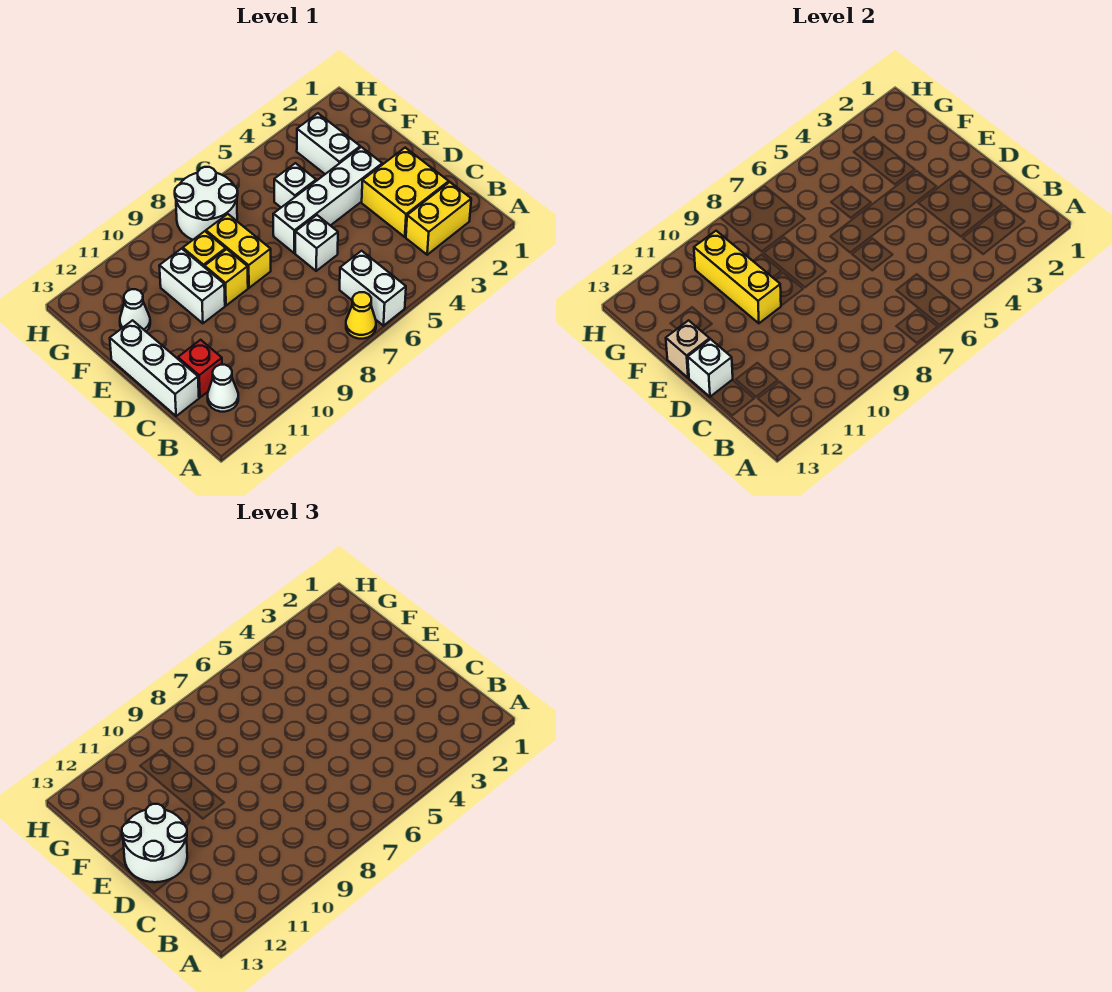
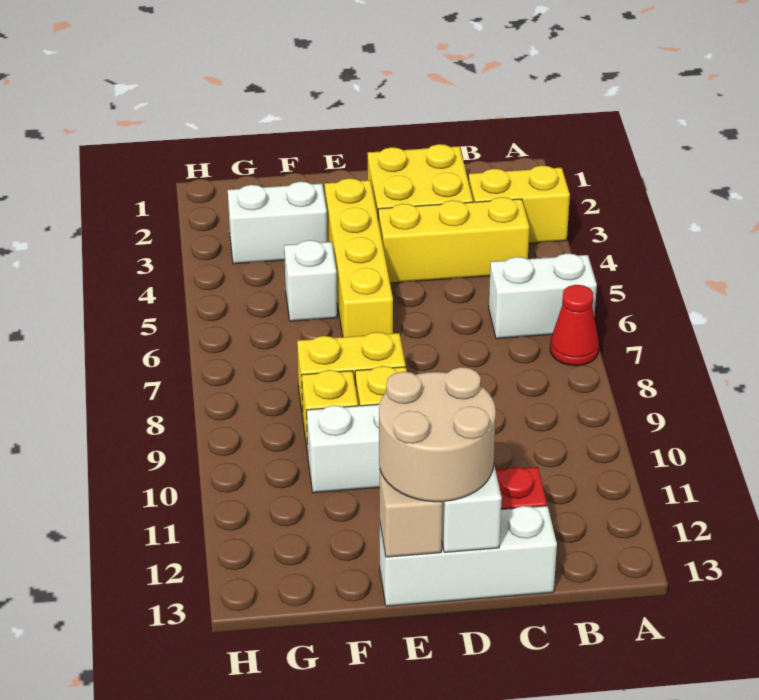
yellow 1x1 cone [346,292,376,339] -> red 1x1 cone [550,285,599,366]
yellow 1x2 brick [406,182,471,255] -> yellow 1x2 brick turned to [469,166,570,243]
white 1x1 cone [208,365,238,412] -> none
white 1x1 brick [295,215,338,271] -> none
white 2x2 round brick [122,804,187,882] -> tan 2x2 round brick [379,367,496,502]
white 1x4 brick [273,147,382,253] -> yellow 1x4 brick [325,178,393,337]
yellow 1x3 brick [694,231,781,323] -> yellow 1x3 brick moved to [378,197,529,283]
white 1x1 cone [120,289,150,331] -> none
white 2x2 round brick [175,167,238,240] -> none

